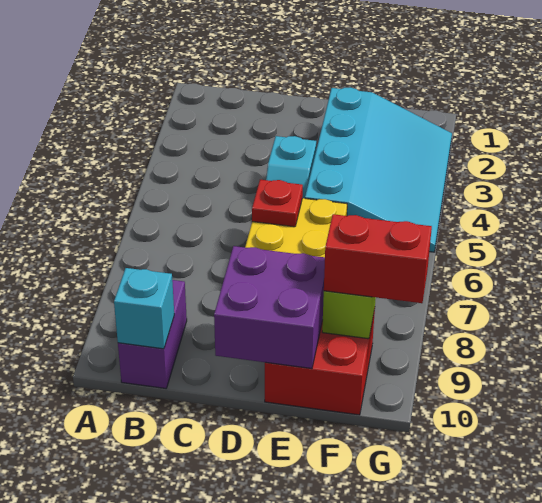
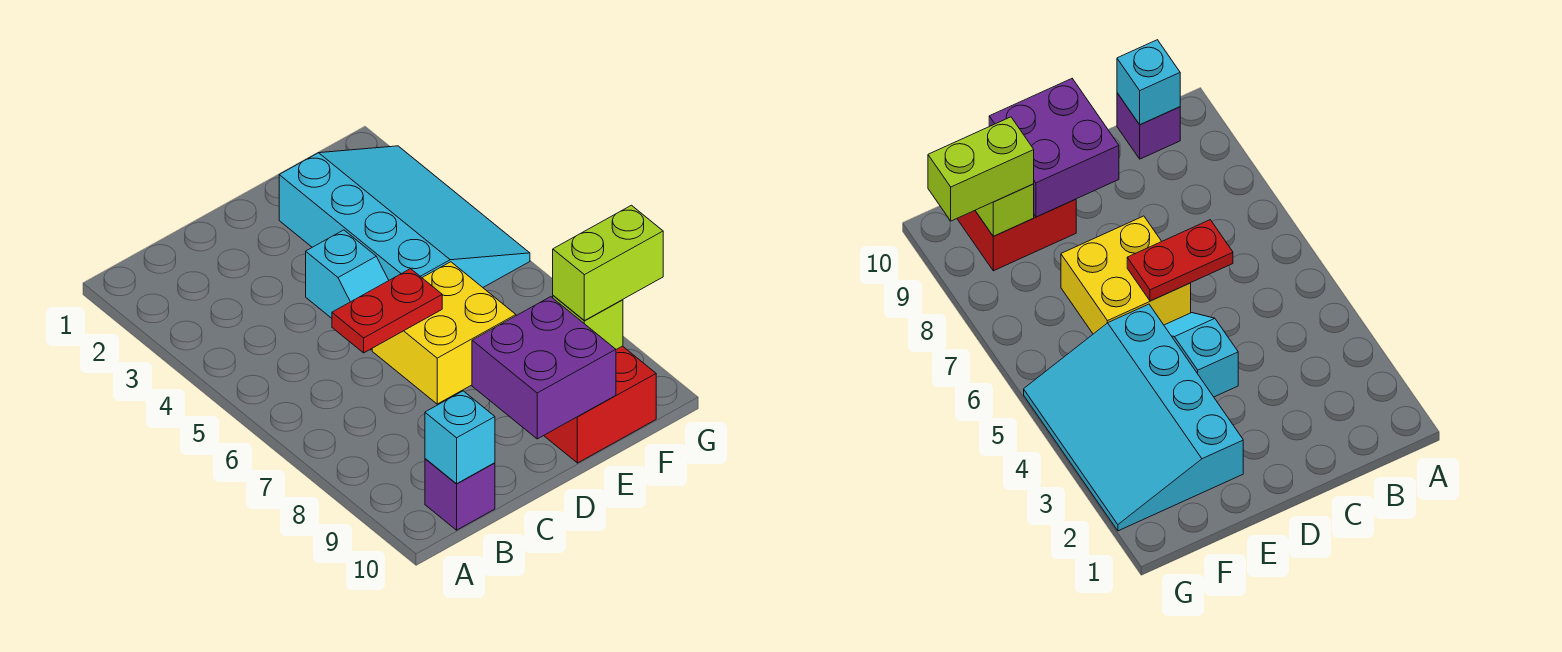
purple 1x2 brick [118,280,187,388] -> purple 1x1 brick [425,459,495,530]
red 1x1 plate [252,180,303,227] -> red 1x2 plate [332,269,442,353]
red 1x2 brick [324,214,432,303] -> lime 1x2 brick [553,205,663,321]

